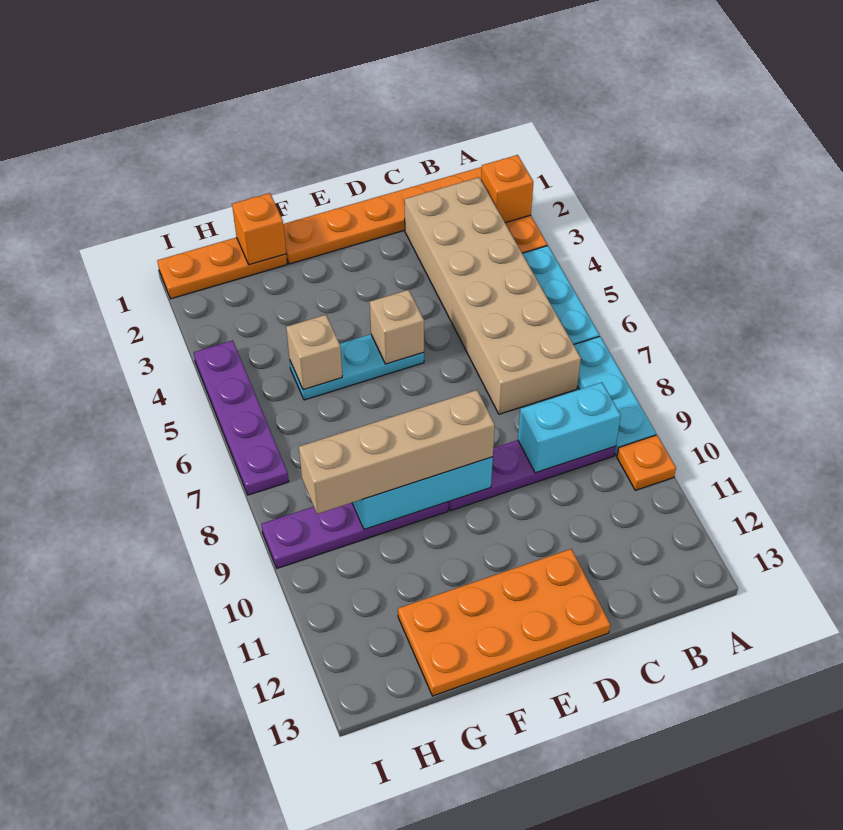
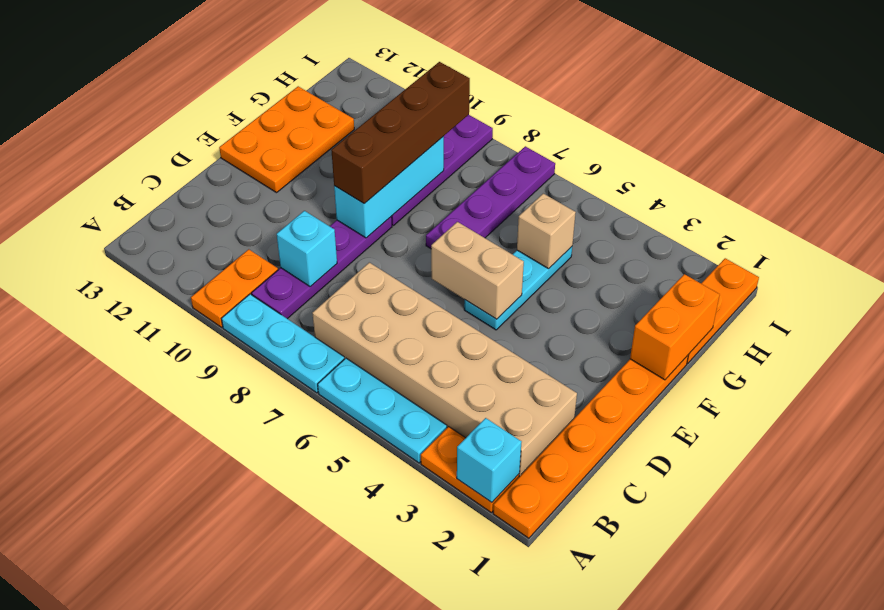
orange 1x1 brick [481,155,533,223] -> cyan 1x1 brick [457,418,521,502]
orange 1x1 plate [617,435,676,490] -> orange 1x2 plate [191,249,278,327]
cyan 1x2 brick [518,382,621,473] -> cyan 1x1 brick [277,211,337,287]
orange 2x4 plate [398,549,610,696] -> orange 2x3 plate [219,86,354,193]
tan 1x1 brick [370,290,424,364] -> tan 1x2 brick [431,222,524,319]
tan 1x4 brick [299,390,495,514] -> brown 1x4 brick [331,62,470,204]
orange 1x1 brick [232,193,286,265] -> orange 1x2 brick [630,274,720,380]
purple 1x4 plate [194,340,289,495] -> purple 1x4 plate turned to [426,146,555,249]

